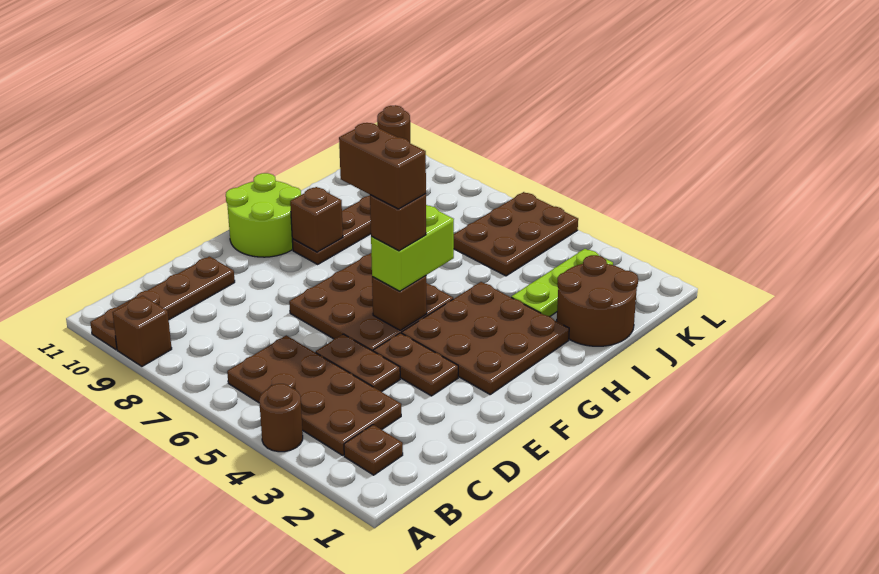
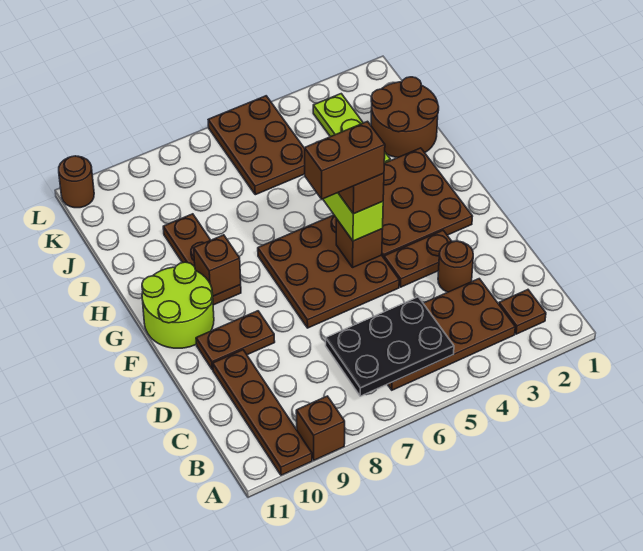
brown 1x1 round brick [259,384,303,452] -> brown 1x1 round brick moved to [438,241,473,292]
none -> black 2x3 plate [326,297,454,396]
brown 1x2 plate [316,334,400,392] -> brown 1x2 plate moved to [196,311,275,370]

